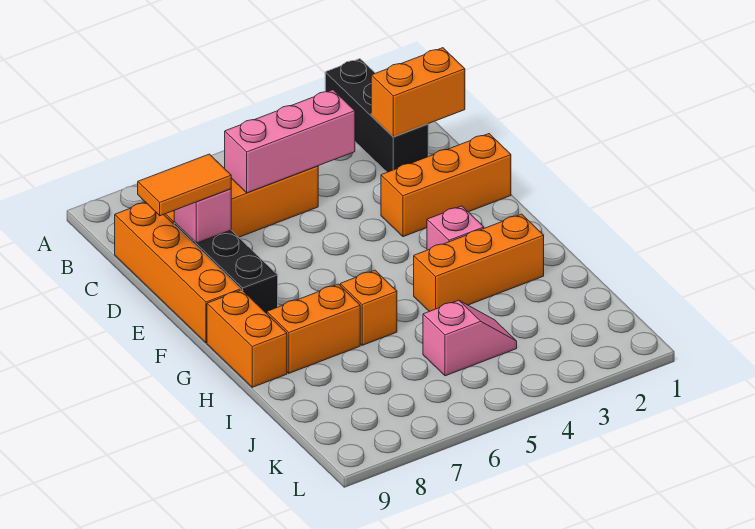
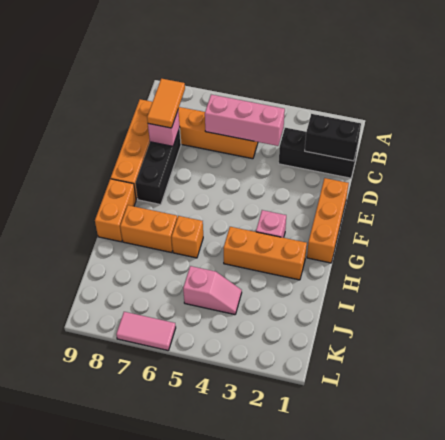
black 1x3 brick [325,59,428,172] -> black 1x3 brick turned to [279,128,358,178]
orange 1x2 brick [371,48,465,137] -> black 1x2 brick [305,114,361,161]
orange 1x2 tile [138,154,231,216] -> orange 1x2 tile turned to [147,79,185,128]
orange 1x3 brick [381,134,511,237] -> orange 1x3 brick turned to [307,178,349,263]
none -> pink 1x2 tile [116,312,176,351]

